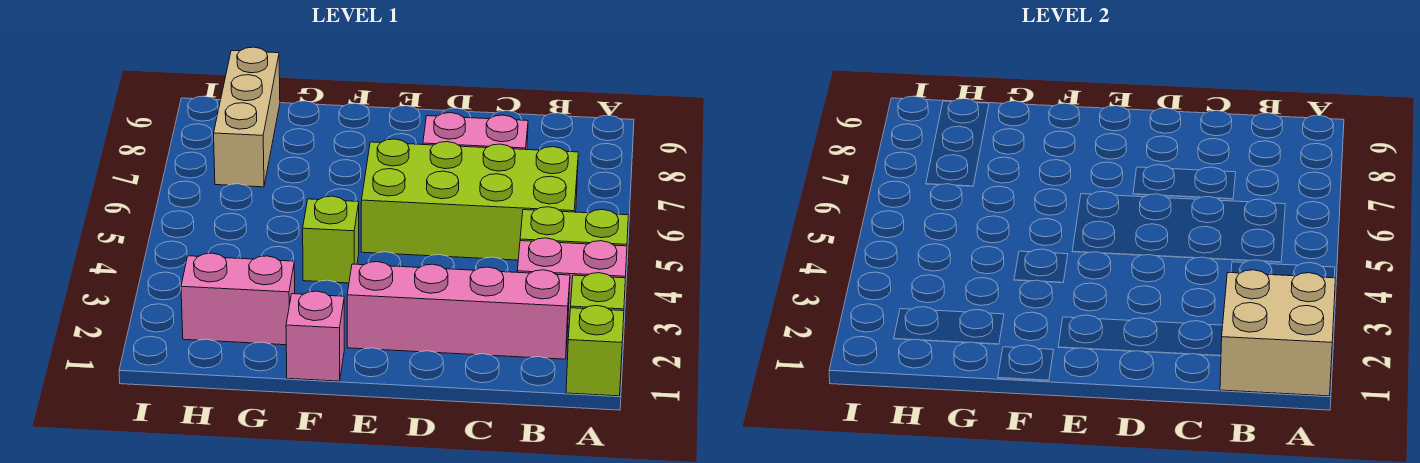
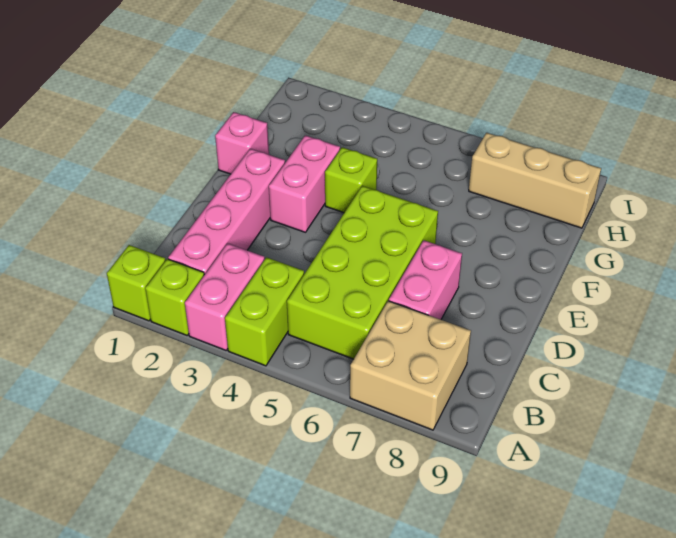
tan 2x2 brick [1220,270,1335,396] -> tan 2x2 brick moved to [350,301,471,430]
pink 1x2 brick [181,253,295,345] -> pink 1x2 brick moved to [269,135,340,232]

